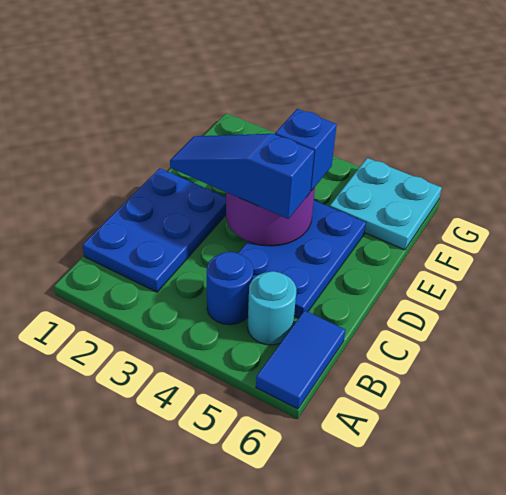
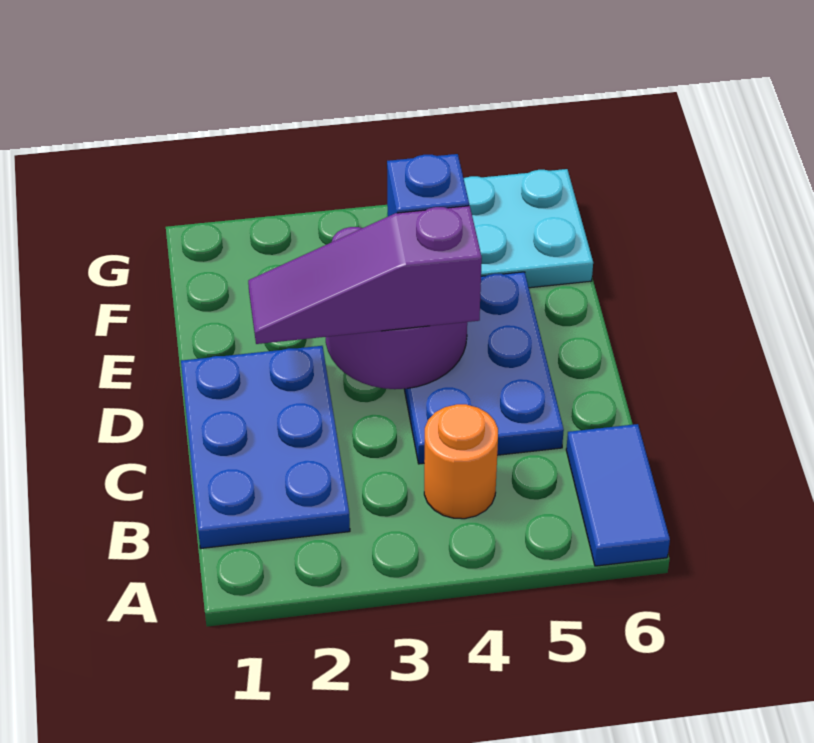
blue 1x1 round brick [207,252,253,325] -> orange 1x1 round brick [424,404,498,519]
cyan 1x1 round brick [247,271,296,345] -> none
blue 1x3 slope [170,134,314,219] -> purple 1x3 slope [248,206,482,344]

